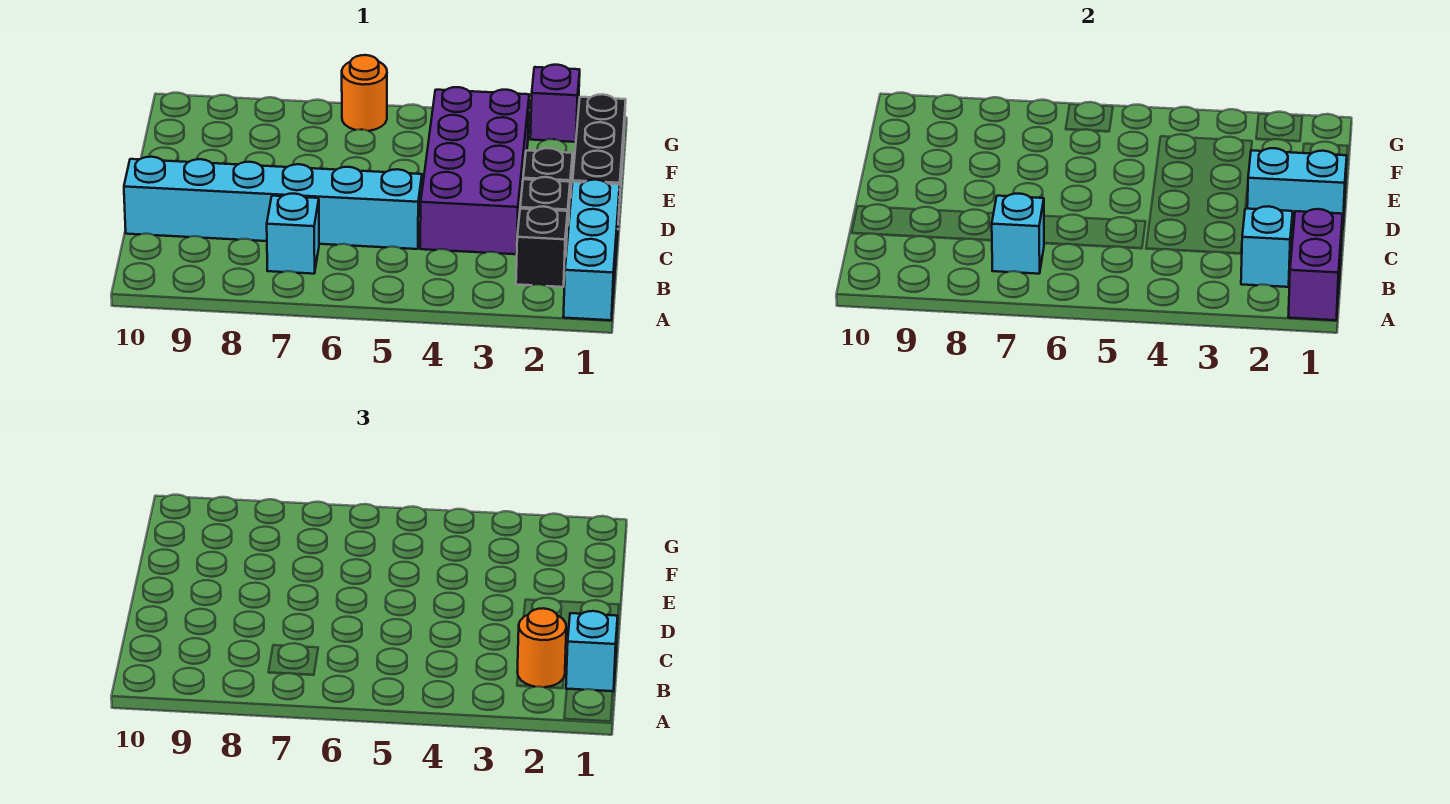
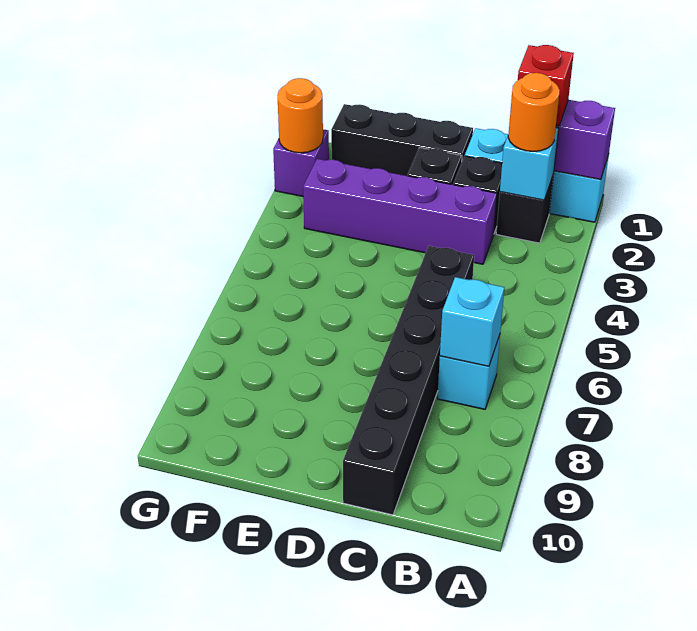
cyan 1x1 brick [566,611,618,691] -> red 1x1 brick [518,45,574,126]
purple 2x4 brick [420,87,529,254] -> purple 1x4 brick [303,159,497,264]
cyan 1x6 brick [124,157,422,249] -> black 1x6 brick [343,246,474,515]
cyan 1x2 brick [1247,148,1347,230] -> none
orange 1x1 round brick [342,55,387,131] -> orange 1x1 round brick moved to [277,78,323,153]

